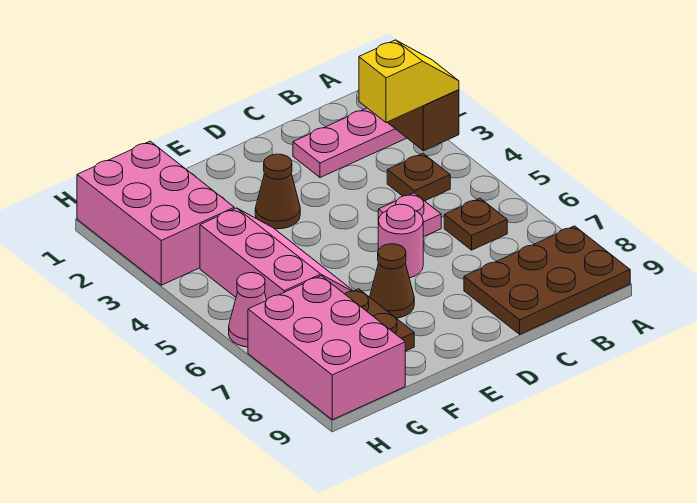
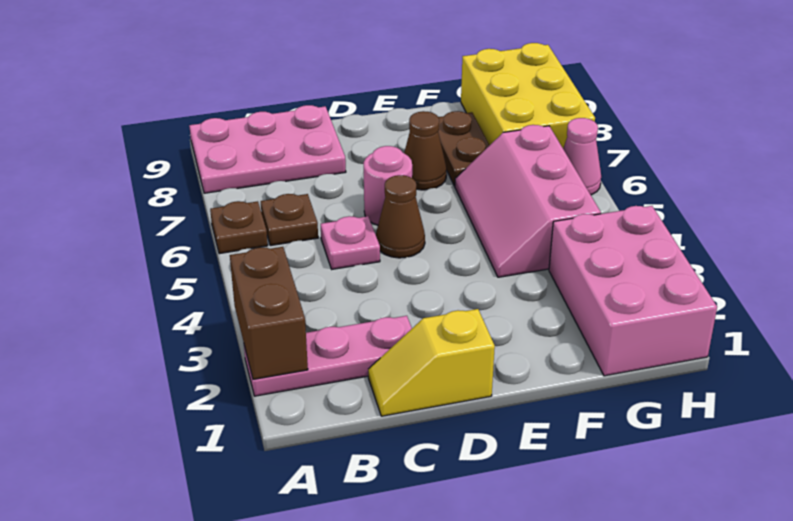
yellow 1x2 slope [359,40,459,123] -> yellow 1x2 slope moved to [368,309,495,416]
brown 2x3 plate [464,226,630,334] -> pink 2x3 plate [189,105,346,193]
brown 1x1 plate [387,154,450,201] -> brown 1x1 plate moved to [210,201,268,254]
brown 1x1 cone [255,154,300,229] -> brown 1x1 cone moved to [376,175,425,258]
pink 2x3 brick [248,276,405,420] -> yellow 2x3 brick [461,43,595,148]

